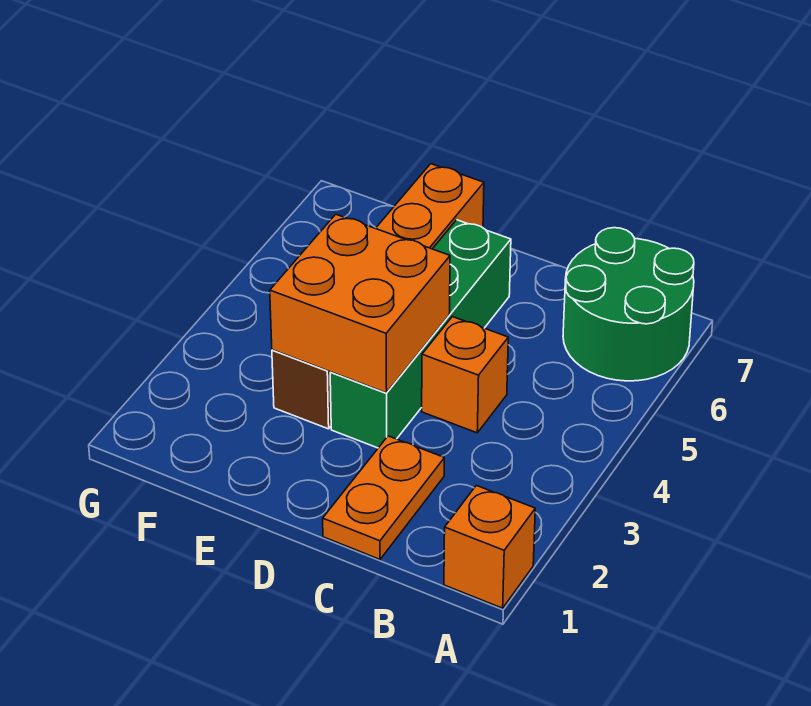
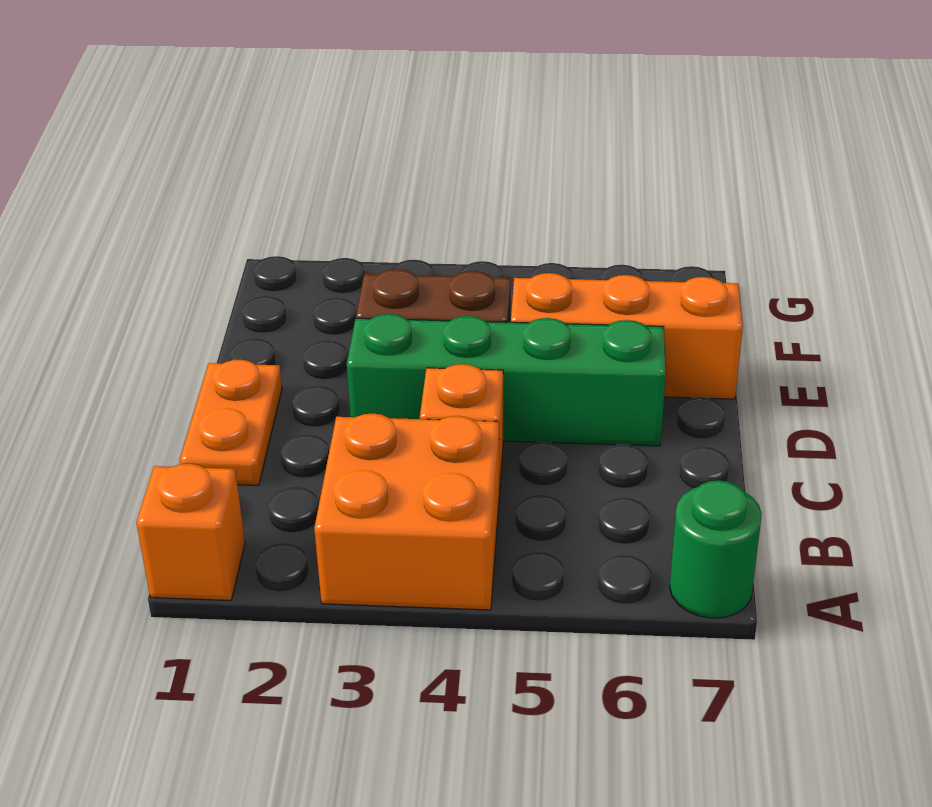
green 2x2 round brick [563,228,694,381] -> green 1x1 round brick [670,480,762,618]
orange 1x2 plate [323,436,444,559] -> orange 1x2 plate turned to [180,360,282,485]
orange 2x2 brick [270,214,450,393] -> orange 2x2 brick moved to [314,413,499,610]

